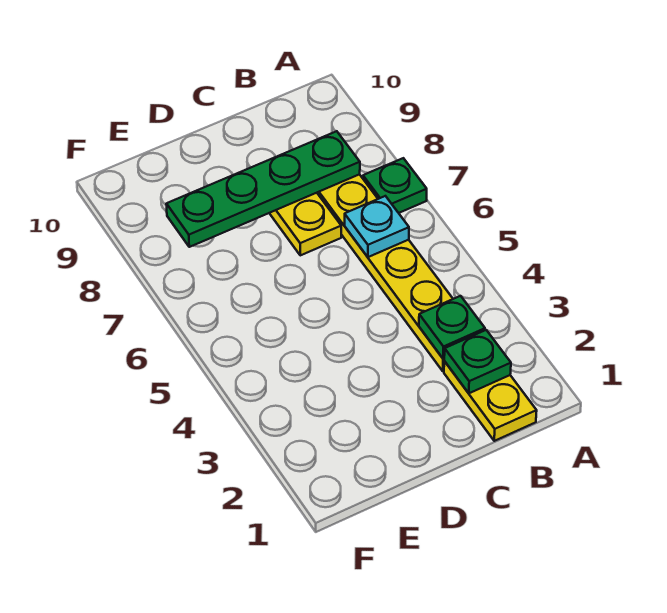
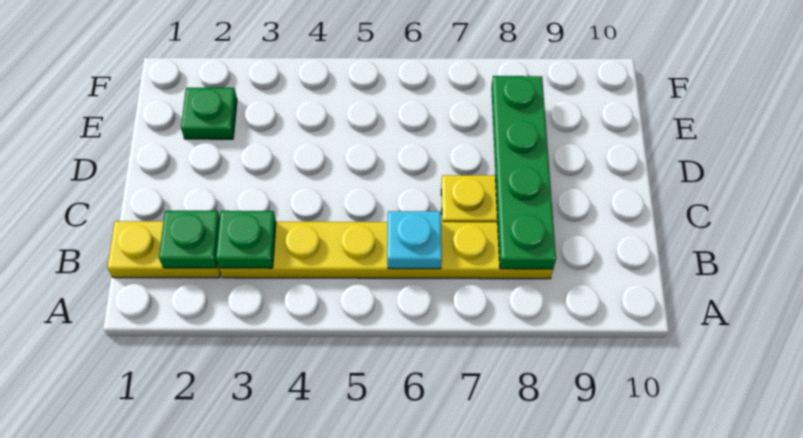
green 1x1 plate [363,158,427,213] -> green 1x1 plate moved to [181,88,237,139]

